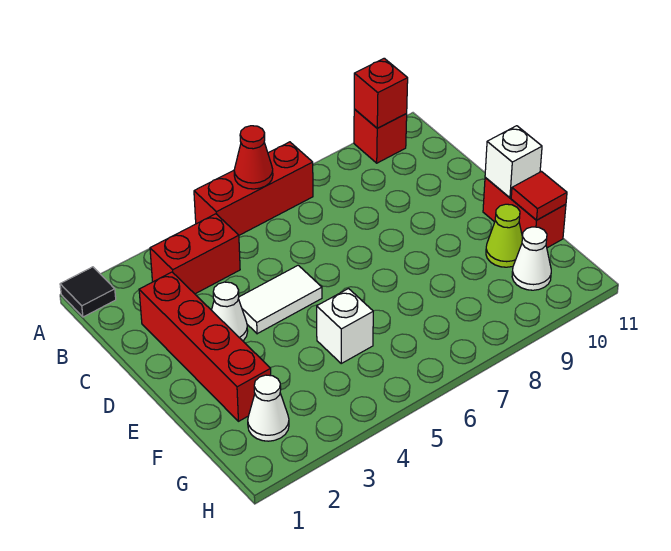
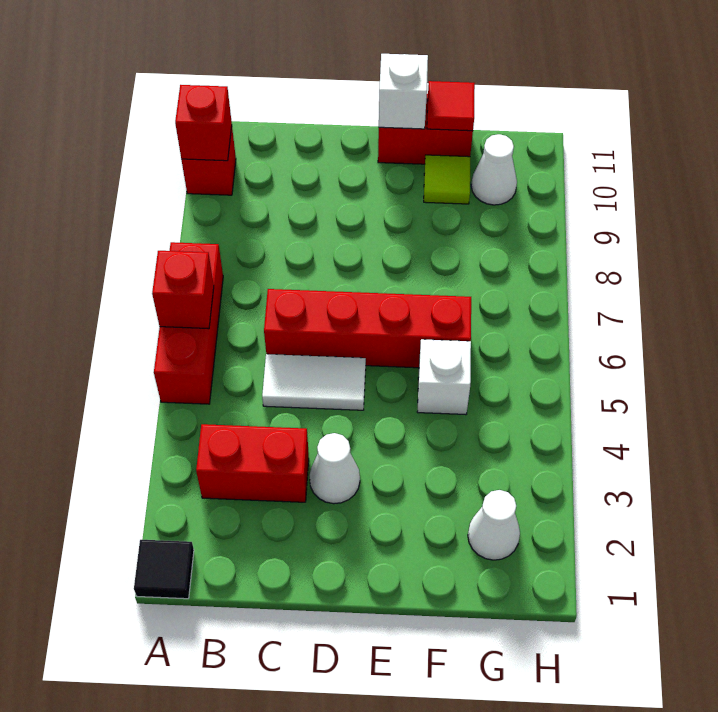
red 1x1 cone [234,126,273,189] -> red 1x1 brick [152,251,214,329]
red 1x2 brick [150,214,240,294] -> red 1x2 brick turned to [196,424,309,502]
red 1x4 brick [139,272,271,421] -> red 1x4 brick moved to [264,289,471,368]
white 1x2 tile [238,265,322,334] -> white 1x2 tile turned to [262,354,366,410]
lime 1x1 cone [486,204,522,267] -> lime 1x1 tile [424,155,470,204]

